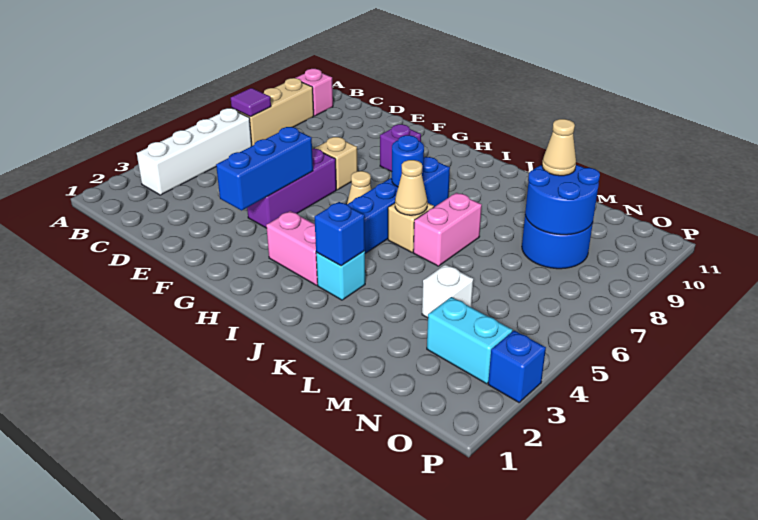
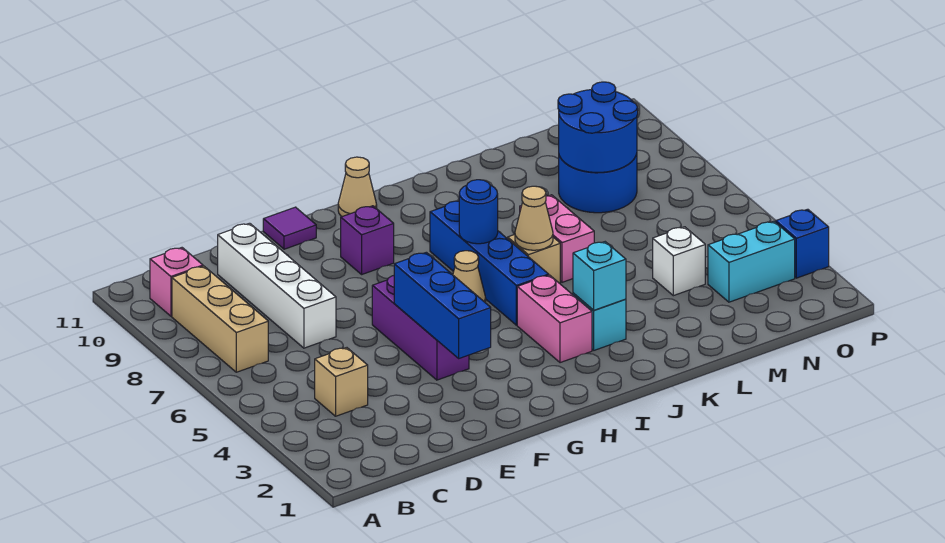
white 1x4 brick [137,108,252,195] -> white 1x4 brick moved to [218,223,336,348]
purple 1x1 tile [231,88,271,117] -> purple 1x1 tile moved to [263,207,316,249]
tan 1x1 brick [315,137,357,190] -> tan 1x1 brick moved to [315,348,368,416]
pink 1x2 brick [266,211,318,285] -> pink 1x2 brick turned to [517,275,592,363]
blue 1x1 brick [314,202,365,266] -> cyan 1x1 brick [573,242,626,310]
tan 1x1 cone [542,119,576,176] -> tan 1x1 cone moved to [338,157,377,217]

